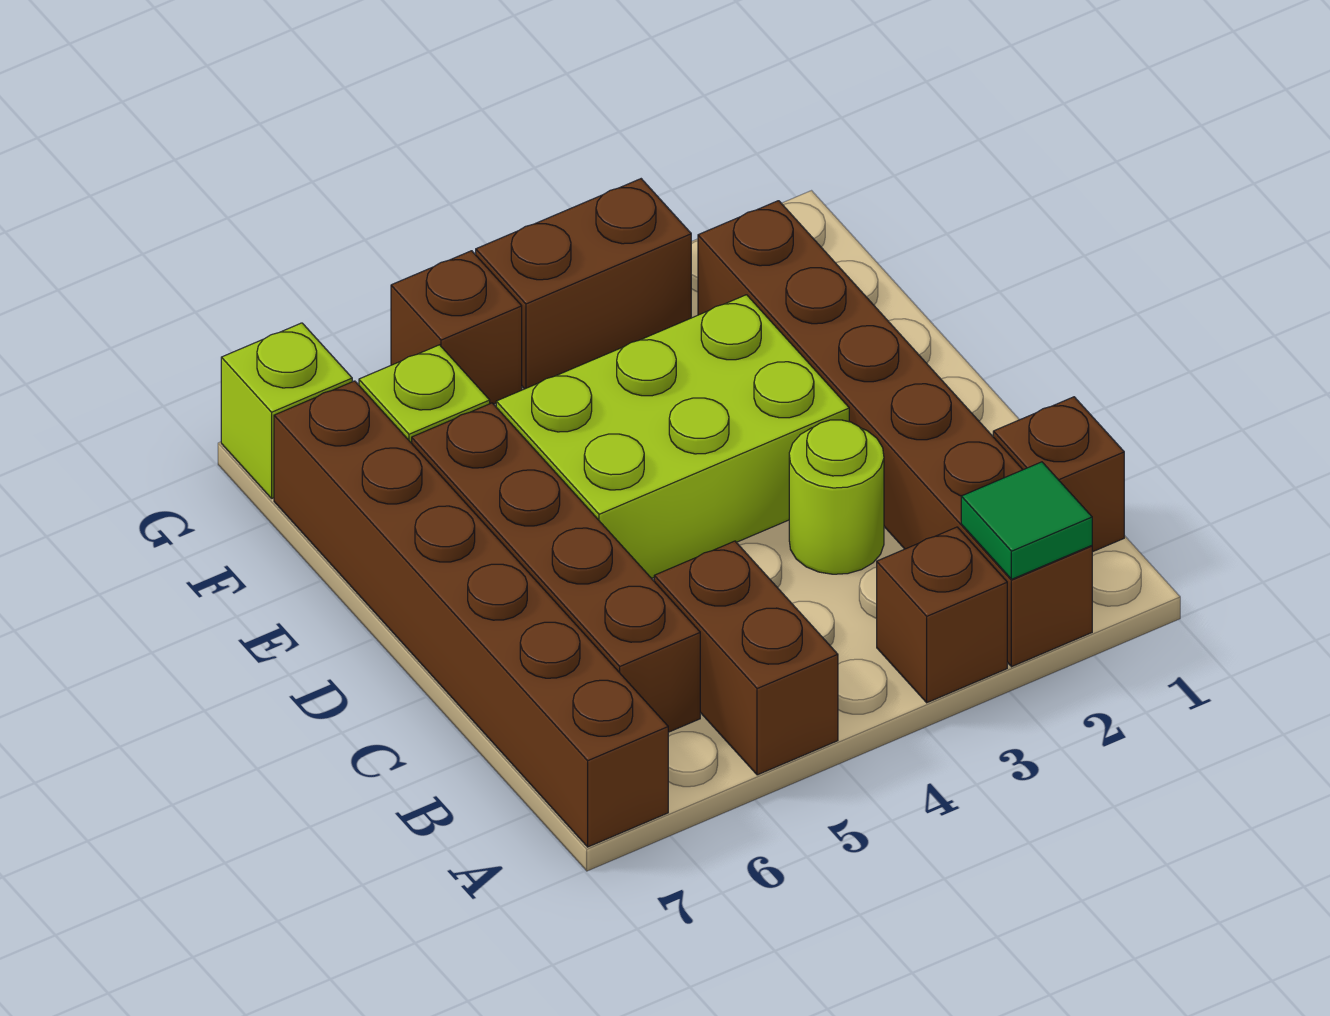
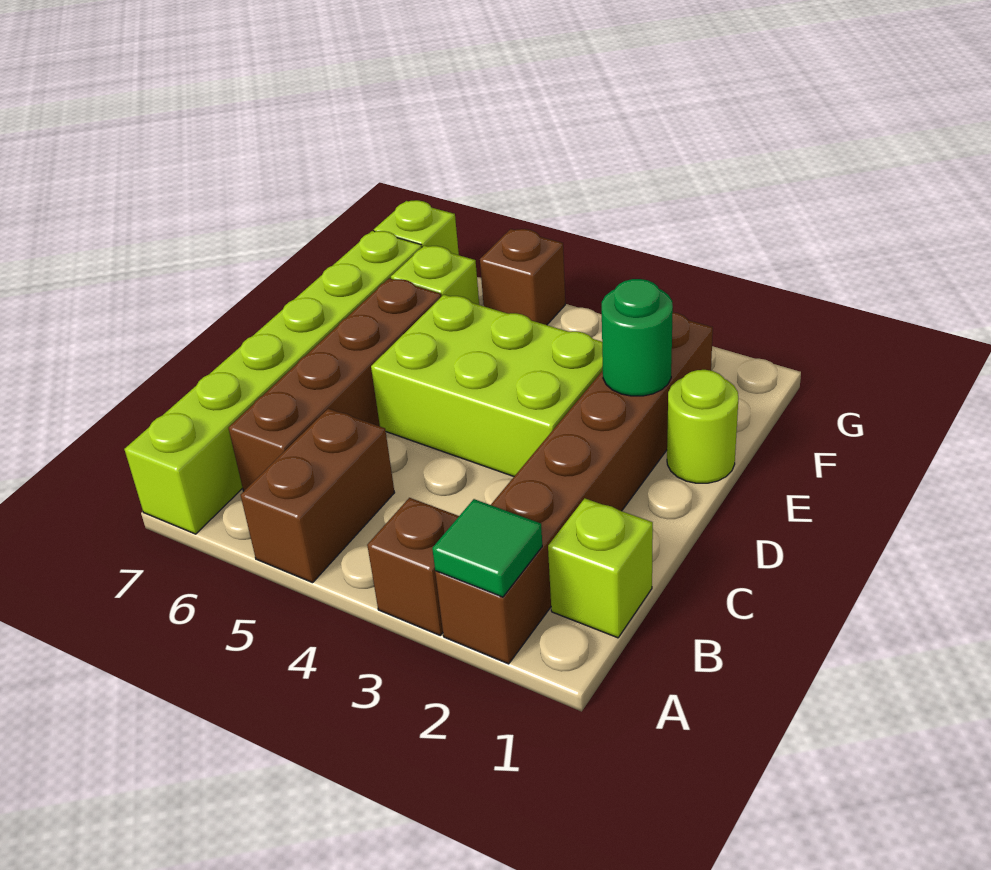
brown 1x6 brick [274,381,668,847] -> lime 1x6 brick [124,231,422,534]
brown 1x1 brick [993,397,1124,552] -> lime 1x1 brick [548,498,653,638]
lime 1x1 round brick [789,420,884,574] -> lime 1x1 round brick moved to [667,370,738,483]
none -> green 1x1 round brick [602,279,673,396]
brown 1x2 brick [476,179,691,389] -> none

